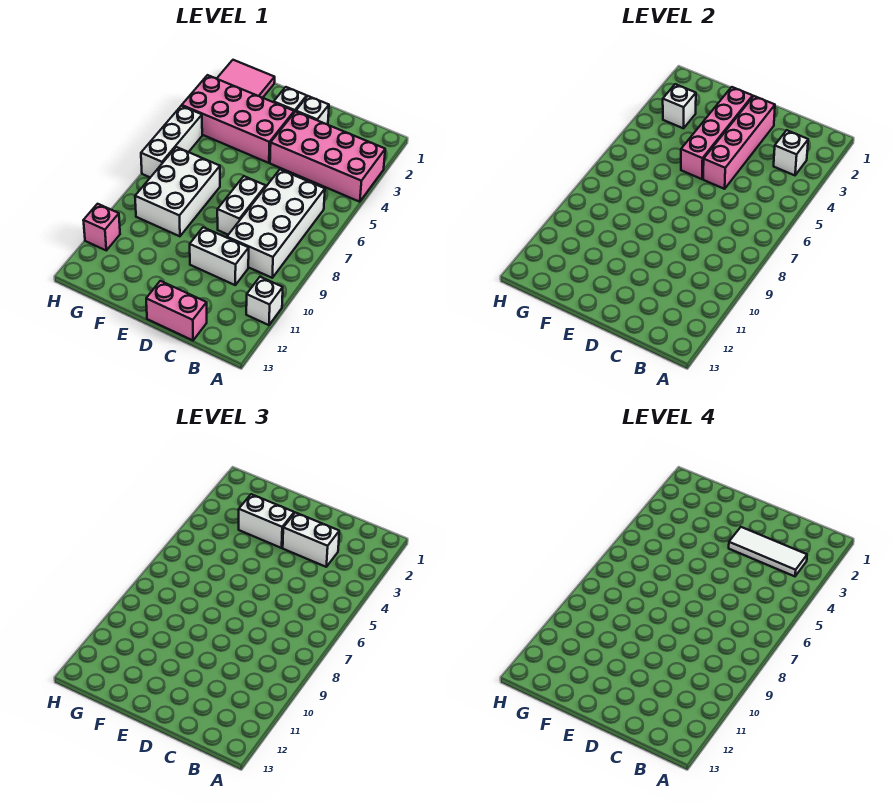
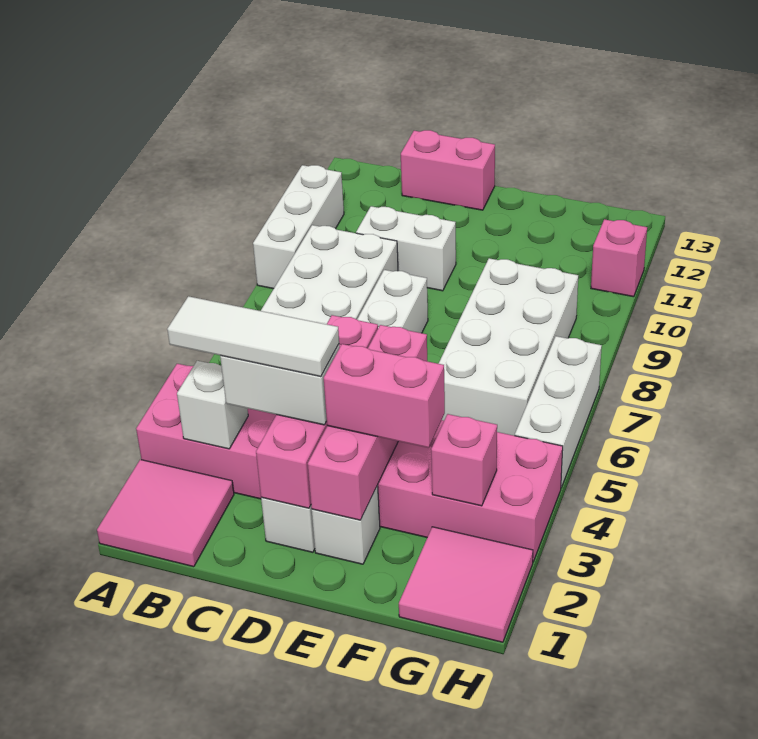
none -> pink 2x2 tile [97,460,234,567]
white 1x1 brick [246,277,283,325] -> white 1x3 brick [253,165,344,289]
white 1x2 brick [239,494,294,548] -> pink 1x2 brick [324,344,445,448]
white 2x3 brick [135,147,220,236] -> white 2x4 brick [438,258,578,436]
white 1x1 brick [663,84,696,128] -> pink 1x1 brick [431,414,497,506]

